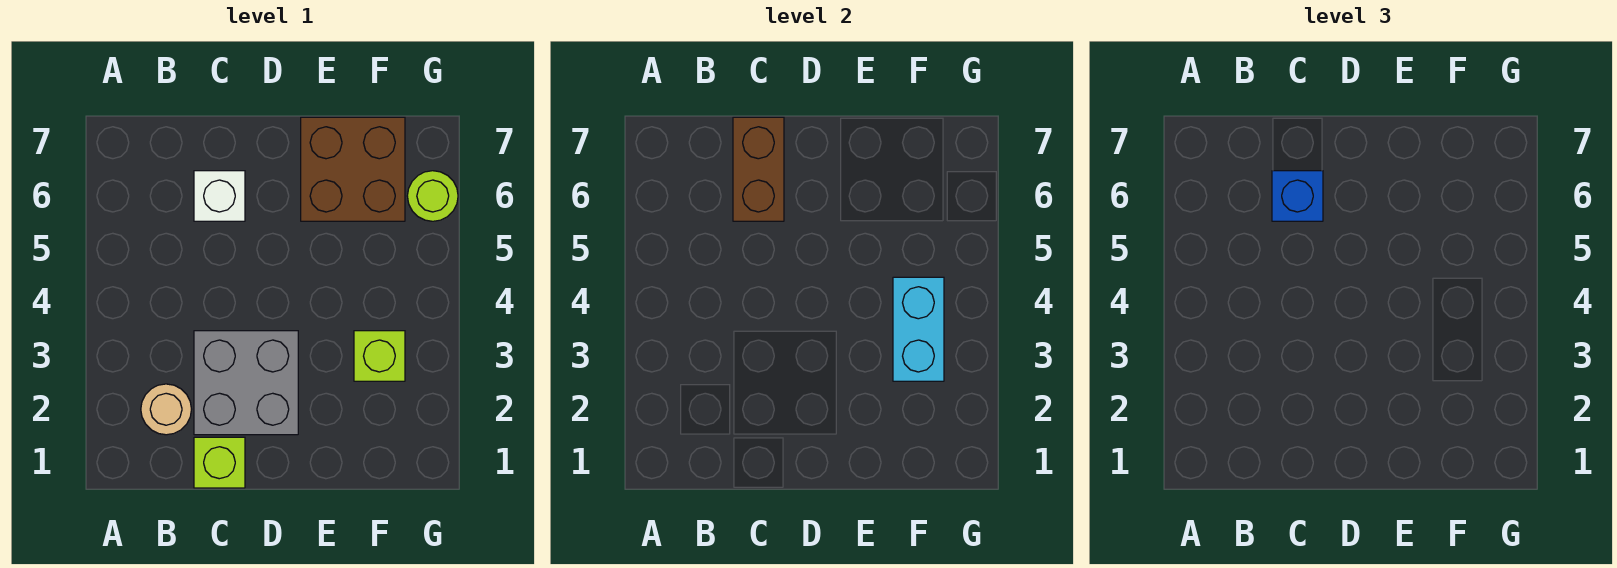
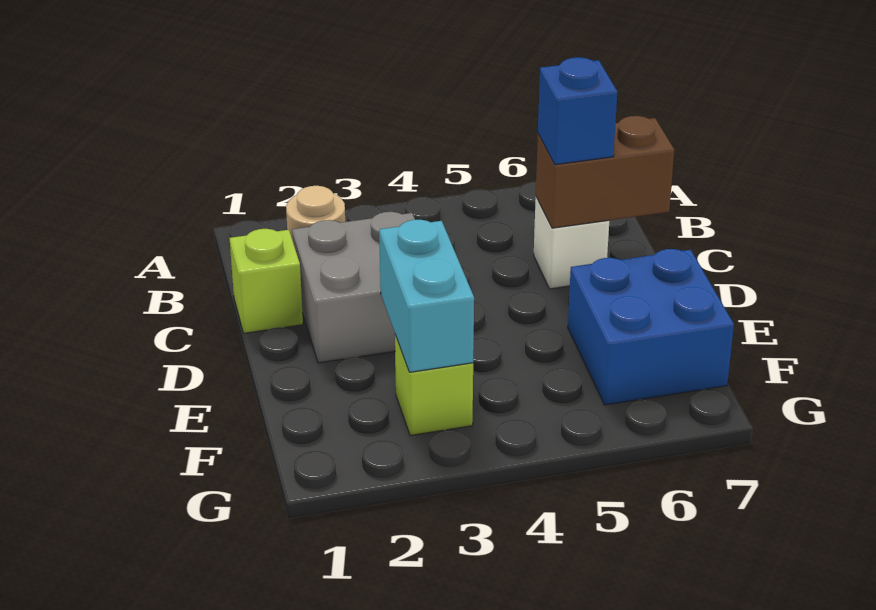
brown 2x2 brick [301,117,405,221] -> blue 2x2 brick [568,249,734,405]
cyan 1x2 brick [893,277,944,381] -> cyan 1x2 brick turned to [379,220,474,372]
lime 1x1 round brick [407,171,458,221] -> none

